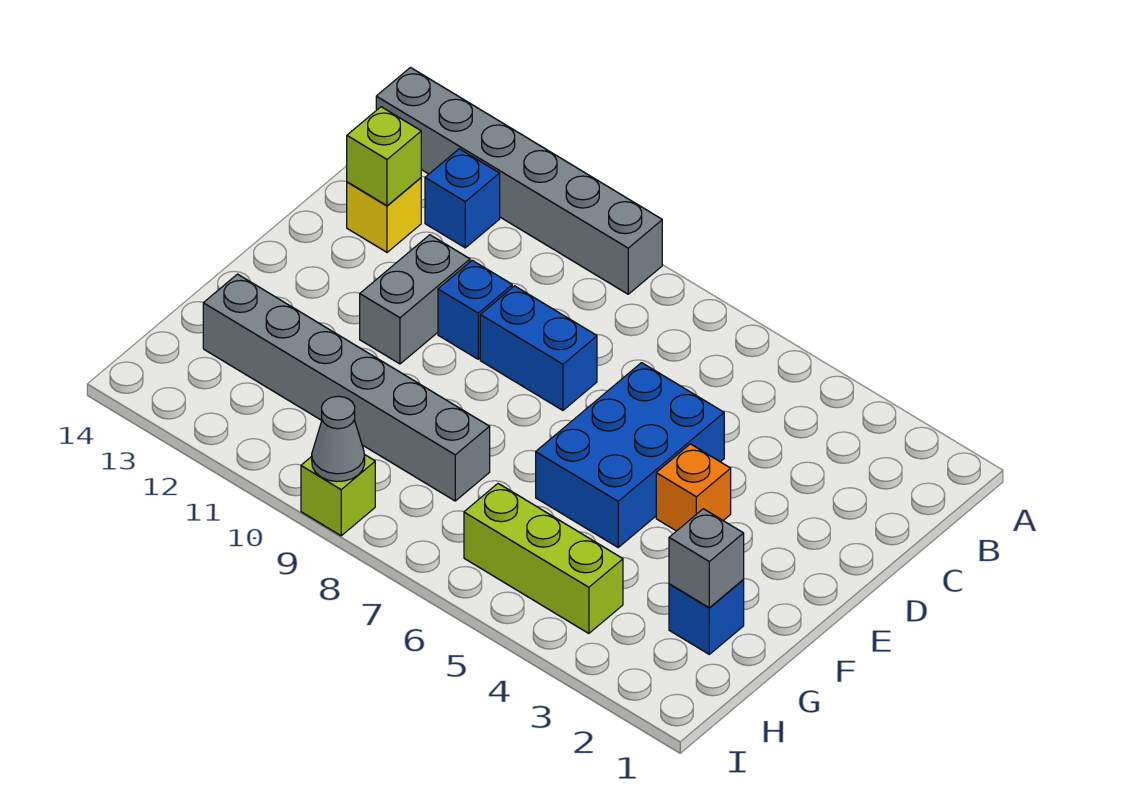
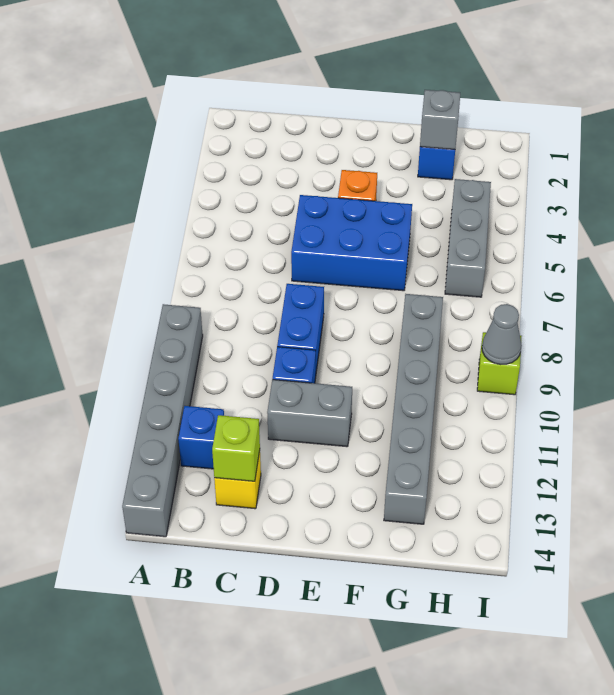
lime 1x3 brick [464,484,623,633] -> grey 1x3 brick [445,179,491,297]

